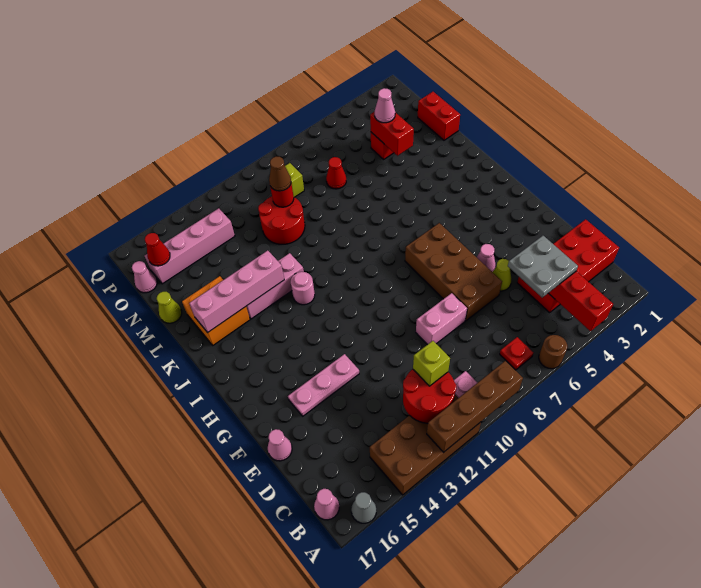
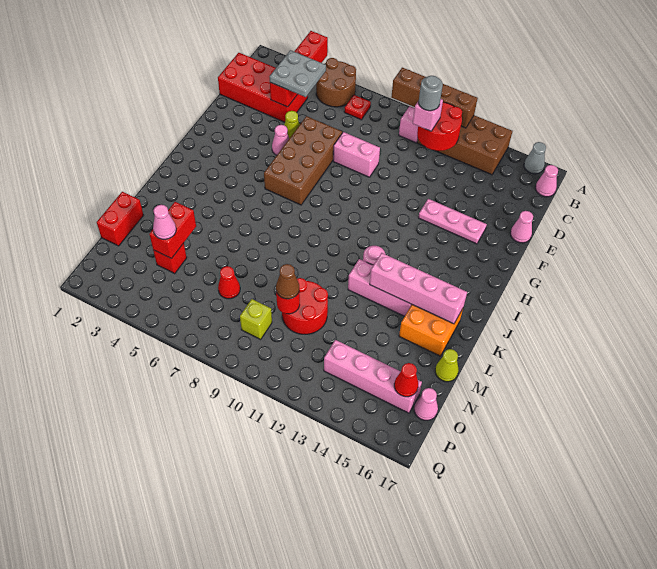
brown 1x1 round brick [539,335,567,369] -> brown 2x2 round brick [316,58,356,107]
lime 1x1 brick [413,341,450,386] -> pink 1x1 brick [413,99,443,131]
none -> grey 1x1 round brick [419,76,443,111]

